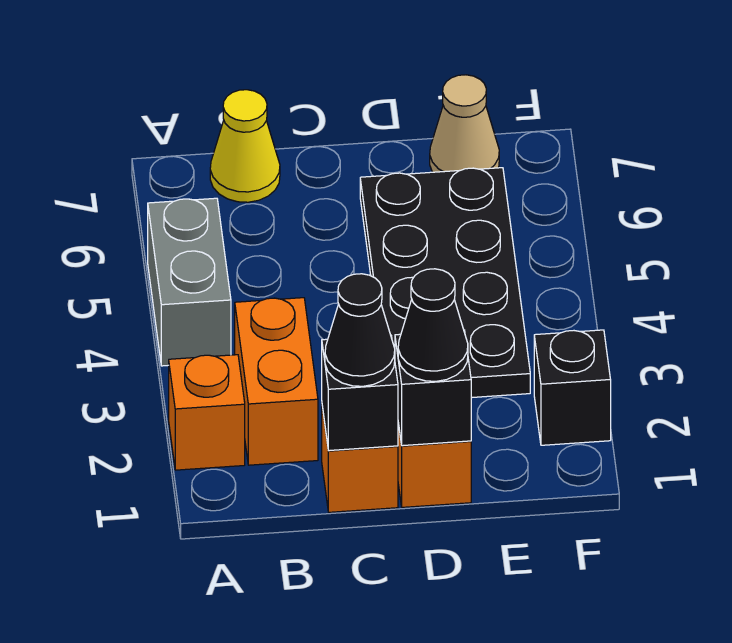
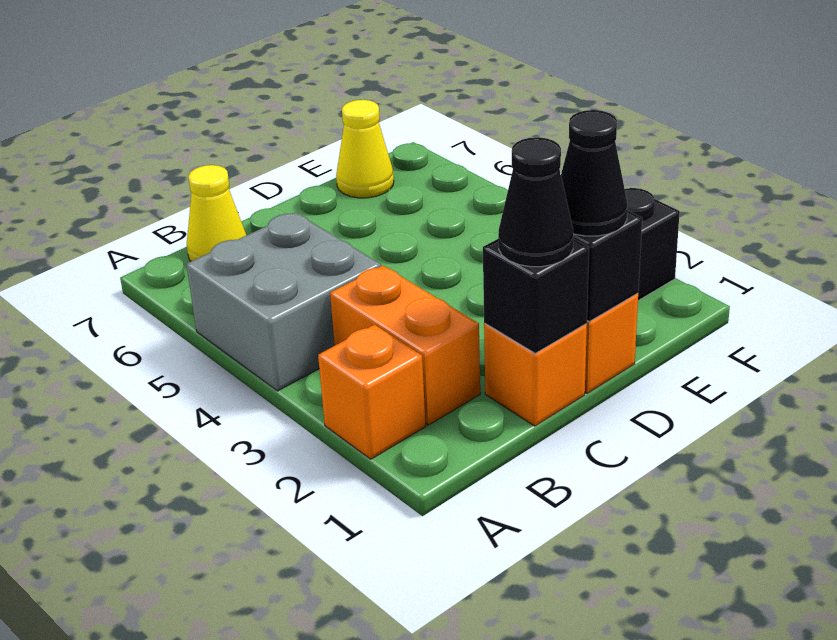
grey 1x2 brick [148,198,231,366] -> grey 2x2 brick [186,213,381,391]
black 2x4 plate [360,168,530,398] -> none
tan 1x1 cone [430,75,499,172] -> yellow 1x1 cone [336,100,394,198]

